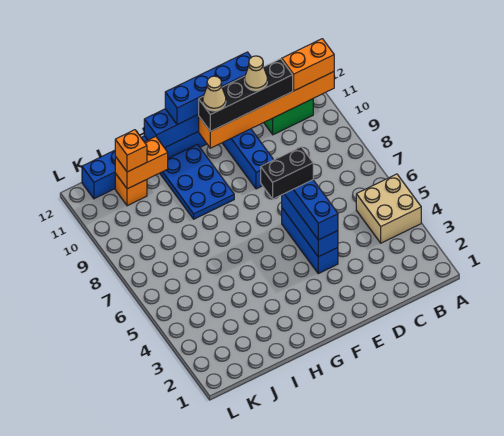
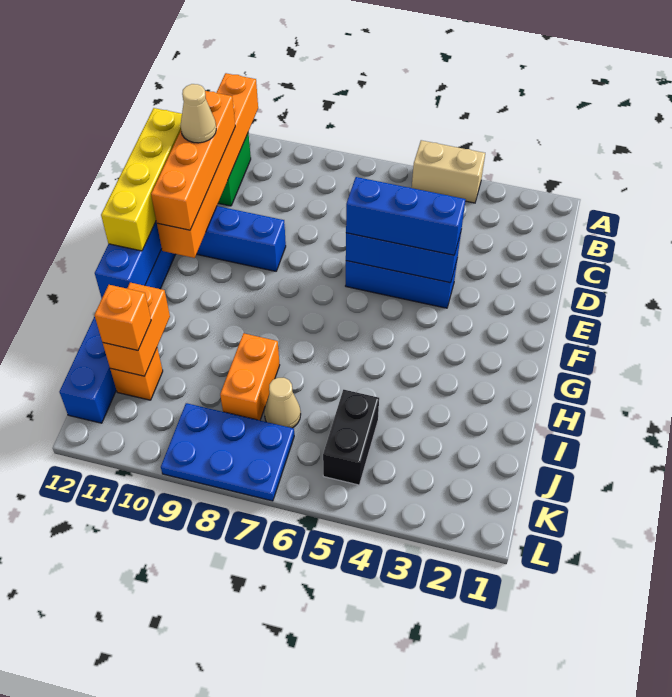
tan 2x2 brick [356,174,421,243] -> tan 1x2 brick [412,140,485,203]
orange 1x2 brick [282,39,334,91] -> orange 1x2 brick moved to [220,333,280,420]
black 1x4 brick [198,59,293,131] -> orange 1x4 brick [151,91,235,230]
blue 1x4 brick [165,52,251,125] -> yellow 1x4 brick [101,108,182,251]
black 1x2 brick [261,147,313,199] -> black 1x2 brick moved to [323,390,379,485]
tan 1x1 cone [203,76,226,111] -> tan 1x1 cone moved to [264,378,301,428]
blue 2x3 plate [160,144,234,219] -> blue 2x3 plate moved to [161,403,294,501]

